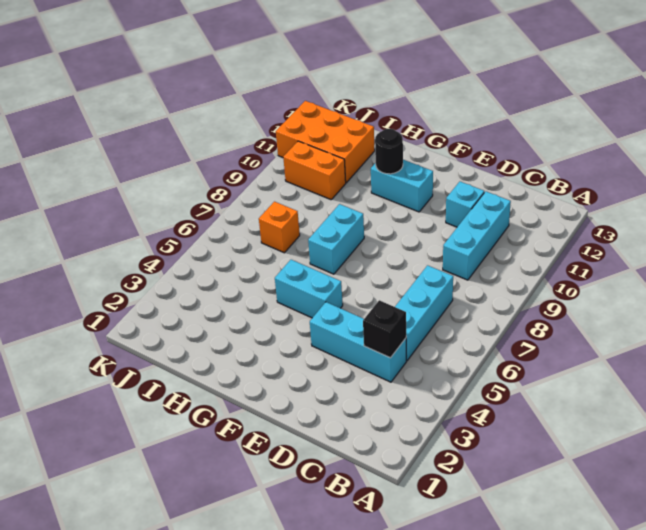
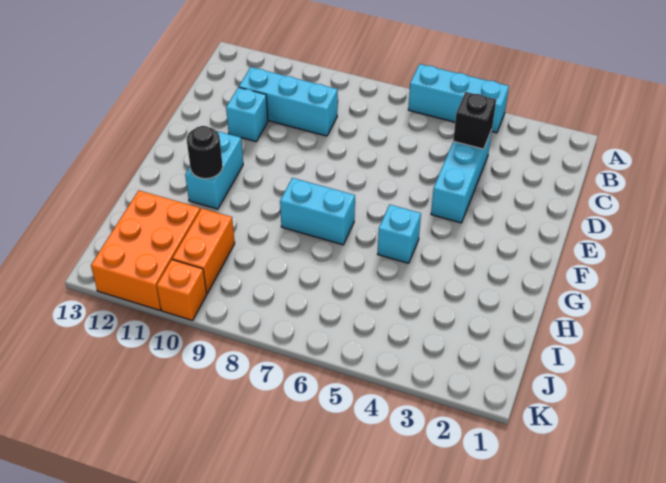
cyan 1x3 brick [395,265,453,361] -> cyan 1x3 brick moved to [408,64,509,133]
cyan 1x2 brick [275,260,343,318] -> cyan 1x1 brick [378,205,421,263]
orange 1x1 brick [259,202,300,253] -> orange 1x1 brick moved to [157,260,207,321]

